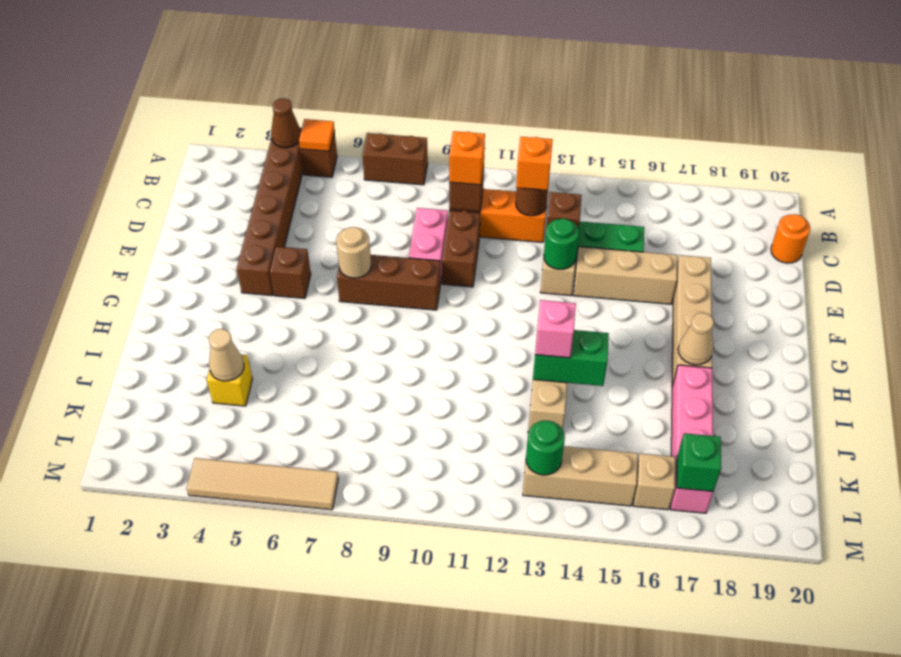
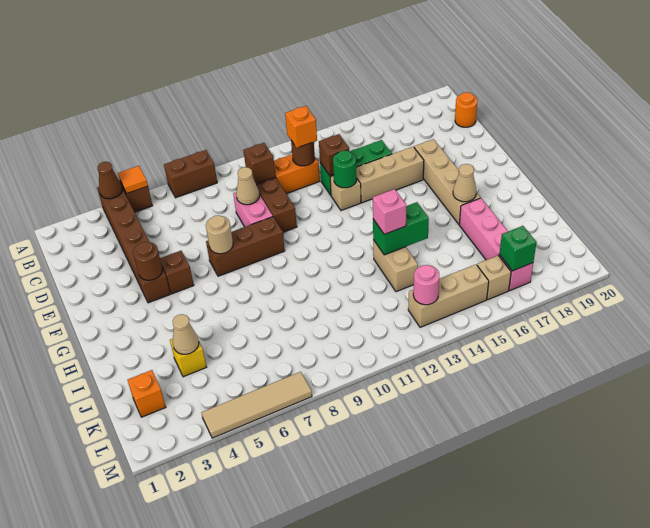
orange 1x1 brick [449,131,485,185] -> orange 1x1 brick moved to [128,370,166,417]
none -> tan 1x1 cone [236,167,260,205]
none -> brown 1x1 round brick [133,242,163,280]
green 1x1 round brick [526,421,565,475] -> pink 1x1 round brick [413,265,439,305]

